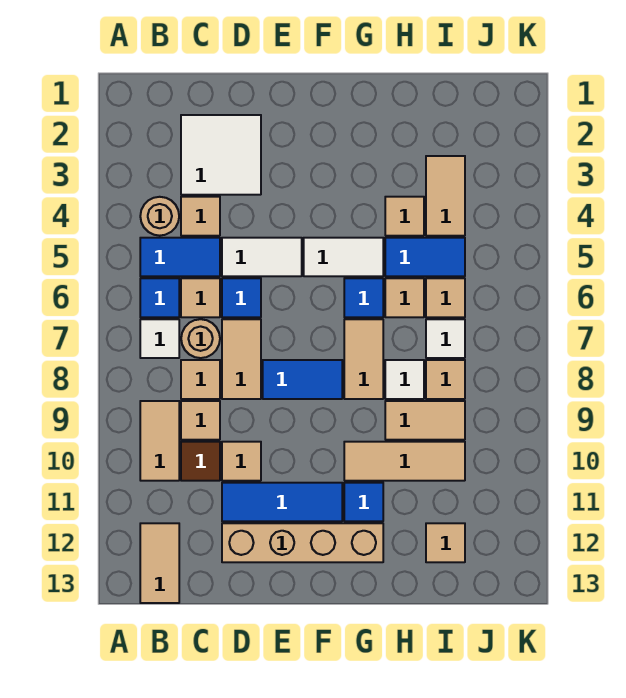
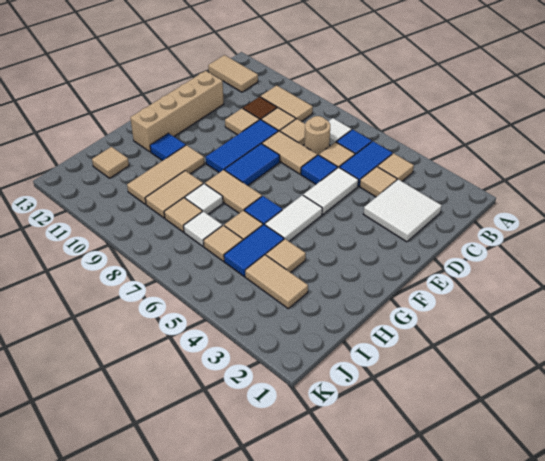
tan 1x1 round brick [140,197,179,236] -> tan 1x1 tile [378,153,414,181]
blue 1x3 tile [222,483,342,521] -> blue 1x3 tile moved to [206,119,278,173]

